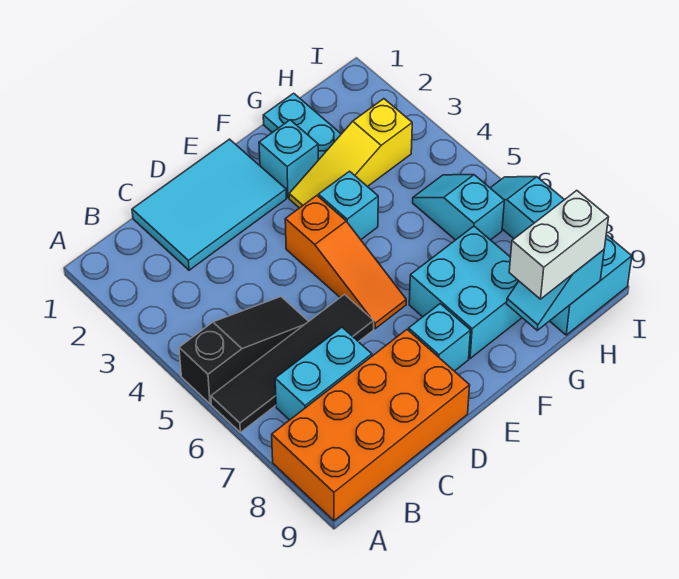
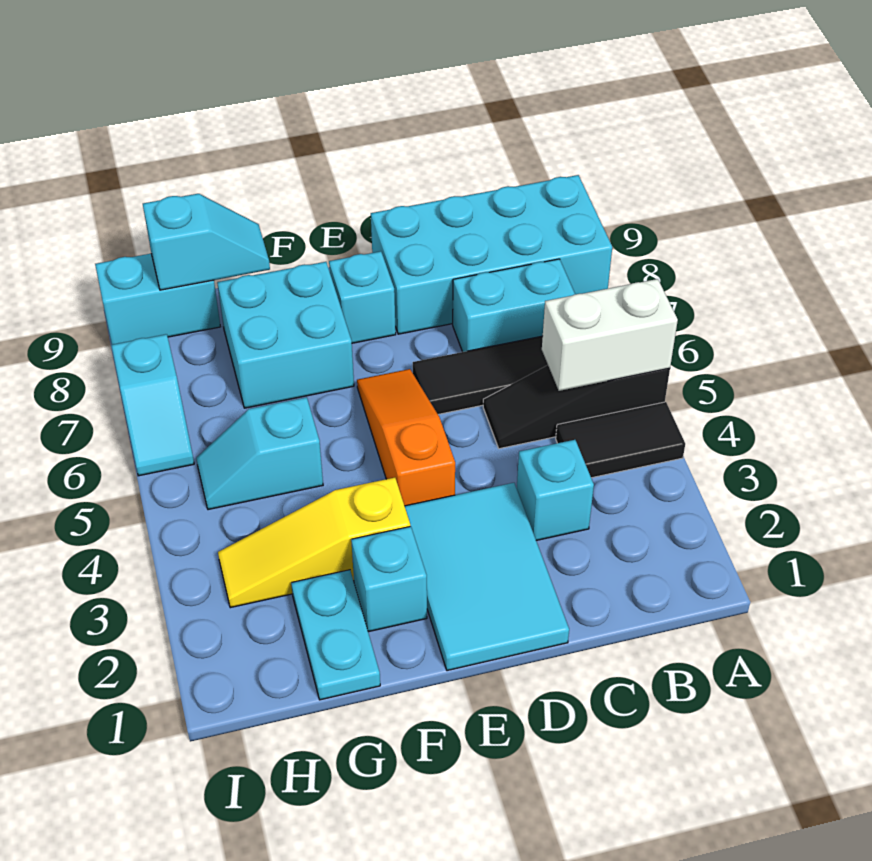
none -> black 1x2 tile [556,402,685,478]
orange 2x4 brick [272,330,470,521] -> cyan 2x4 brick [371,175,612,334]
cyan 2x3 tile [132,139,286,270] -> cyan 2x3 tile turned to [405,483,569,671]
yellow 1x3 slope [289,99,412,208] -> yellow 1x3 slope turned to [218,478,410,608]
cyan 1x1 brick [318,171,378,240] -> cyan 1x1 brick moved to [517,440,594,540]
white 1x2 brick [509,190,609,299] -> white 1x2 brick moved to [542,279,678,391]
cyan 1x2 slope [413,175,504,240] -> cyan 1x2 slope turned to [196,397,323,510]

